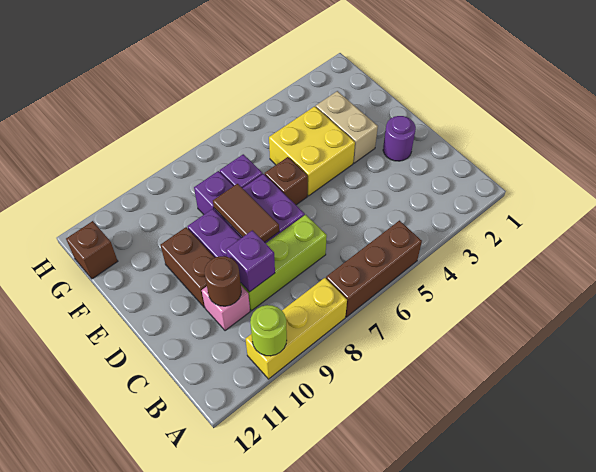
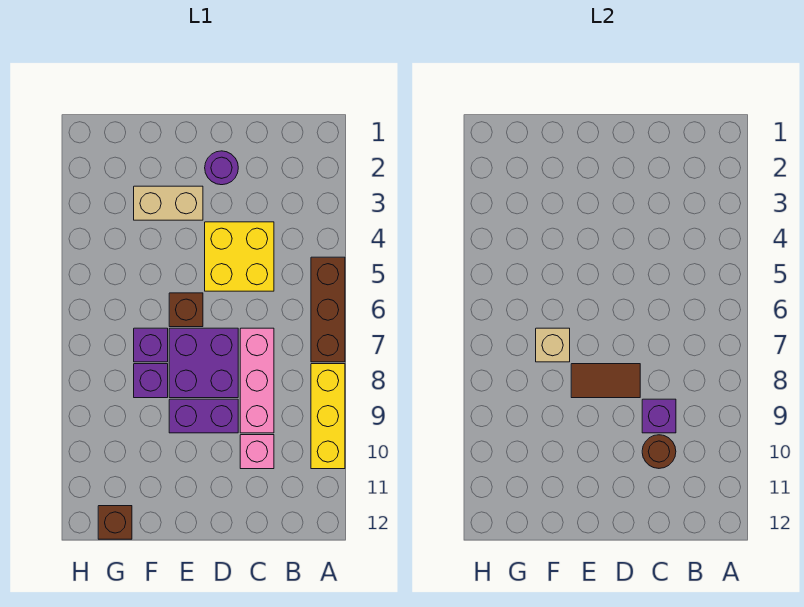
lime 1x1 round brick [250,305,287,356] -> none
lime 1x3 brick [241,215,327,311] -> pink 1x3 brick [240,328,274,433]
brown 1x2 brick [161,227,215,307] -> none
yellow 2x2 brick [269,106,355,196] -> yellow 2x2 brick moved to [205,222,274,291]
none -> tan 1x1 brick [536,328,570,362]

